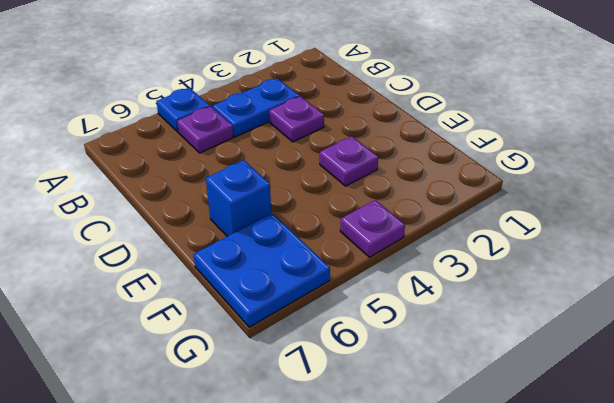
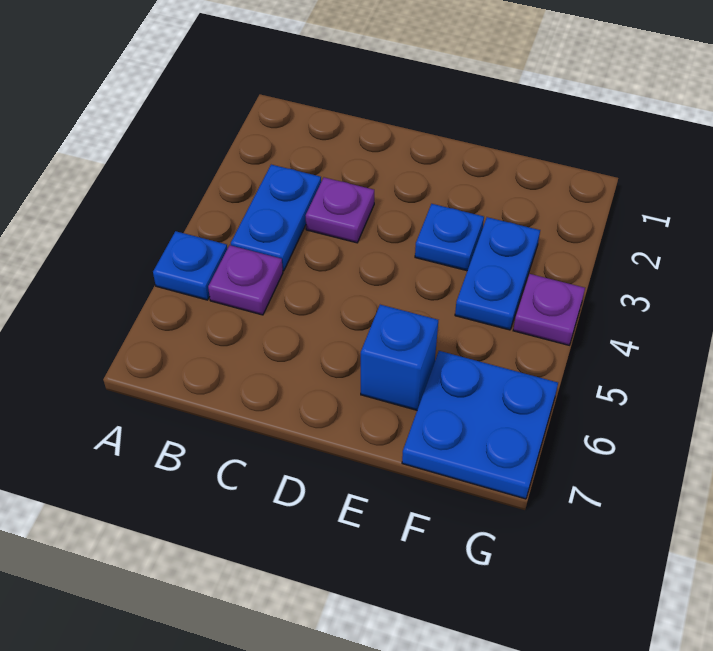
purple 1x1 plate [320,136,378,186] -> blue 1x1 plate [415,204,484,271]
none -> blue 1x2 plate [455,217,540,330]

